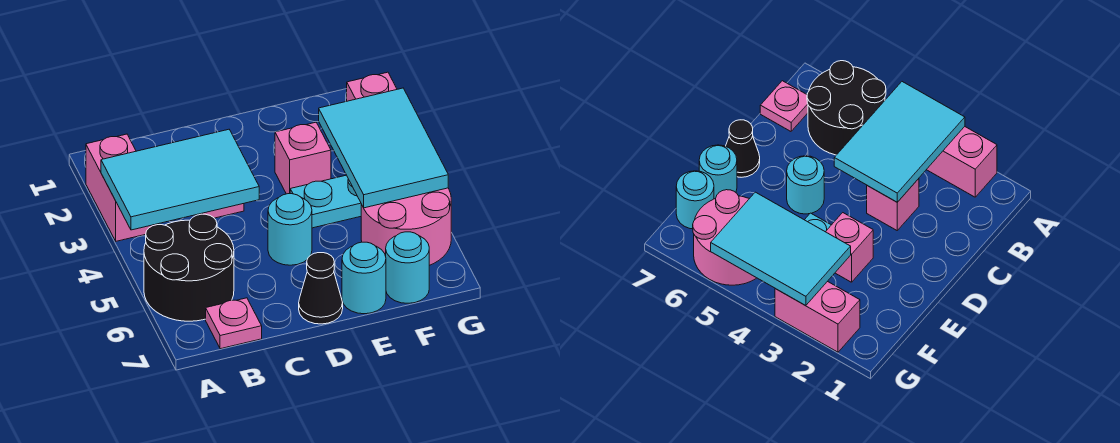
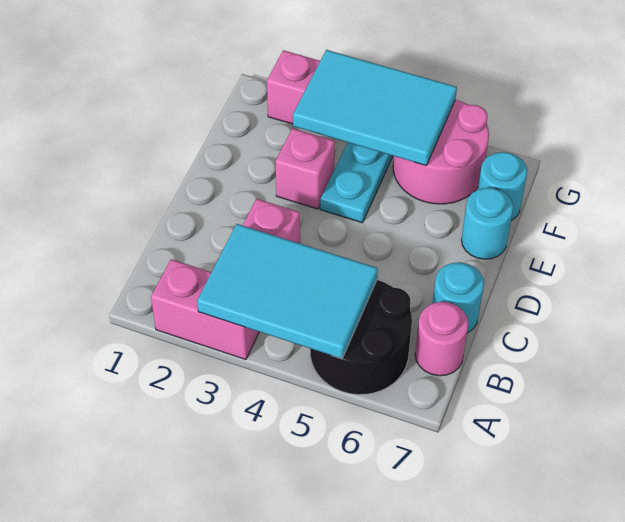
cyan 2x3 tile [101,129,259,230] -> cyan 2x3 tile turned to [197,224,378,359]
pink 1x1 plate [206,298,262,349] -> pink 1x1 round brick [415,302,469,376]
cyan 1x1 round brick [268,194,312,265] -> cyan 1x1 round brick moved to [432,262,484,333]
black 1x1 cone [299,253,343,324] -> none

